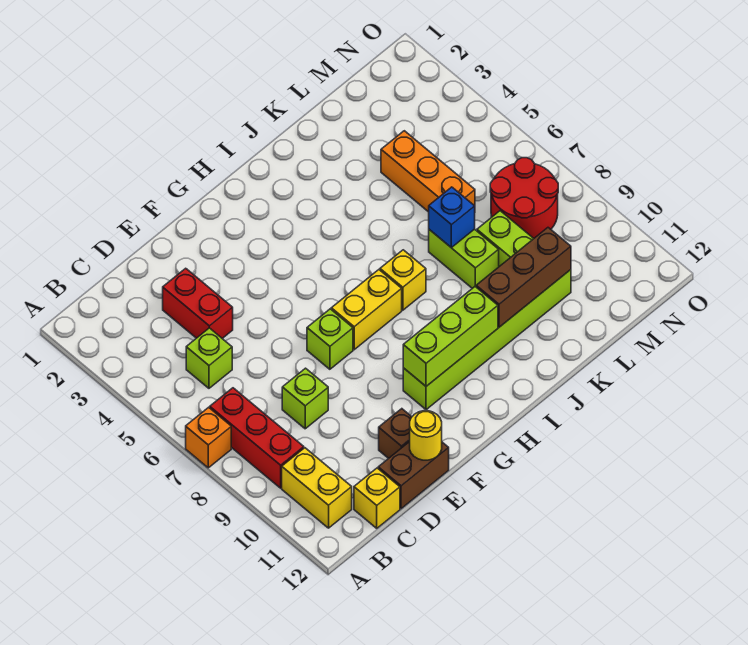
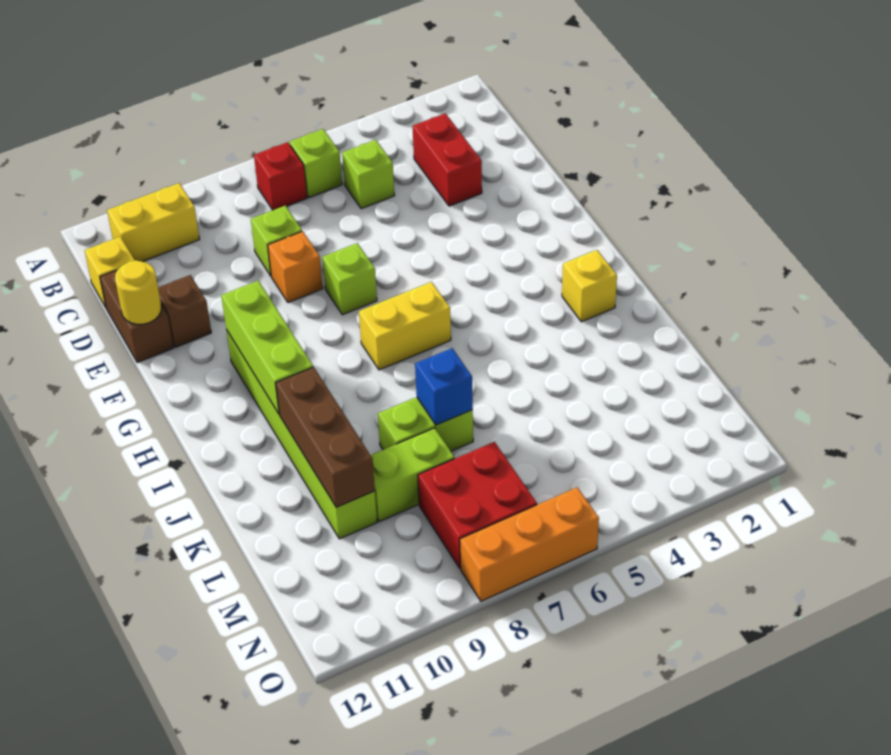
orange 1x1 brick [186,407,231,468] -> orange 1x1 brick moved to [268,231,323,303]
none -> lime 1x1 brick [290,129,342,198]
red 1x3 brick [210,388,304,488] -> red 1x1 brick [254,142,307,210]
red 1x2 brick [163,268,233,338] -> red 1x2 brick turned to [413,113,482,206]
yellow 1x2 brick [331,270,402,350] -> yellow 1x2 brick turned to [359,282,451,370]
yellow 1x1 brick [380,250,426,310] -> yellow 1x1 brick moved to [562,250,617,322]
orange 1x3 brick [381,131,475,212] -> orange 1x3 brick moved to [460,487,599,601]
red 2x2 round brick [490,158,558,238] -> red 2x2 brick [418,442,537,568]

